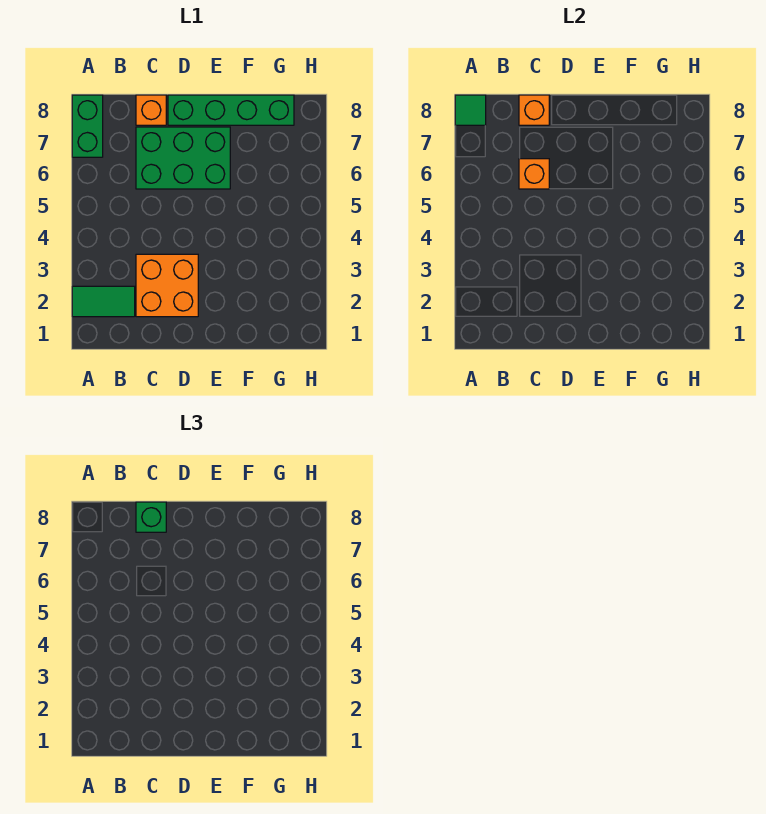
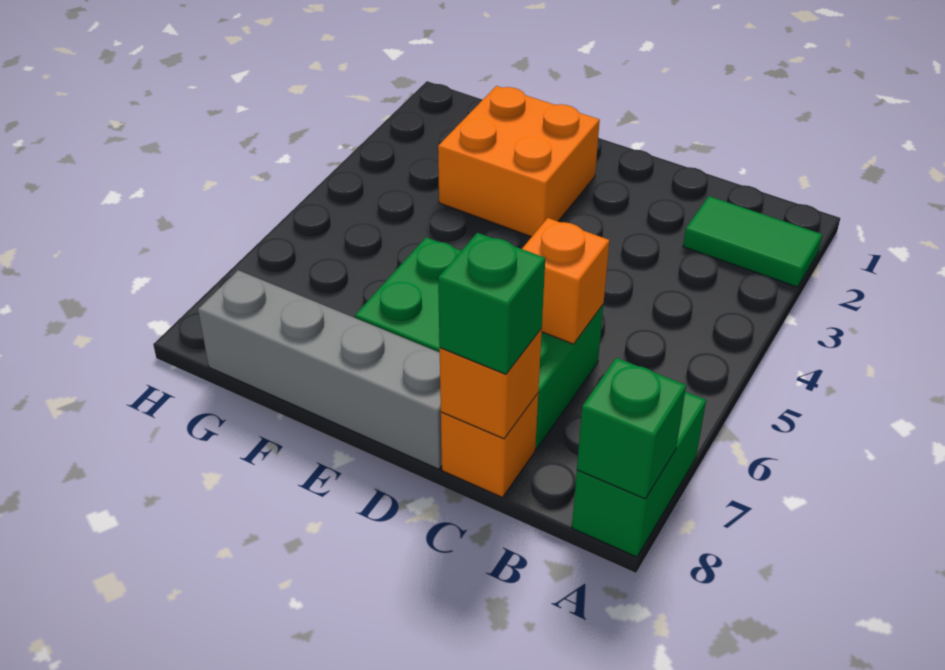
green 1x1 tile [455,95,486,125] -> green 1x1 brick [577,358,686,499]
orange 2x2 brick [136,254,198,317] -> orange 2x2 brick moved to [438,86,600,237]
green 1x4 brick [168,95,294,125] -> grey 1x4 brick [198,270,442,469]

